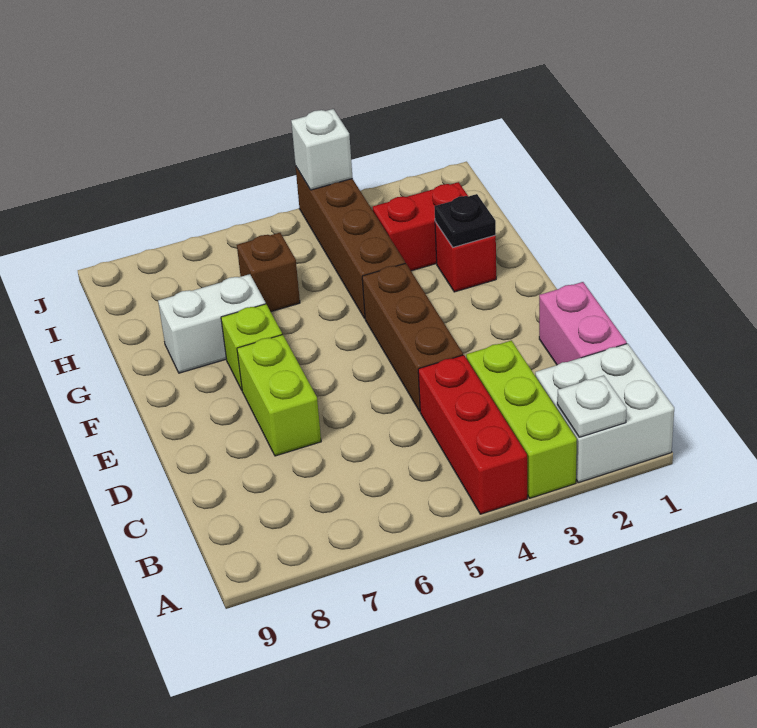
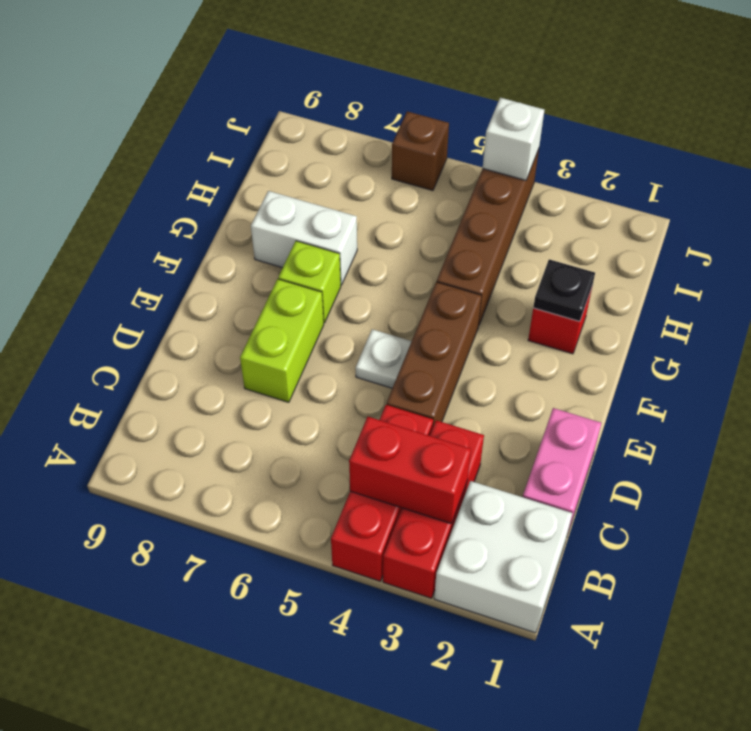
white 1x1 plate [557,375,627,437] -> white 1x1 plate moved to [356,329,412,388]
lime 1x3 brick [466,341,577,498] -> red 1x3 brick [383,420,484,598]
red 1x2 brick [373,182,468,271] -> red 1x2 brick moved to [349,417,471,524]
brown 1x1 brick [237,233,300,312] -> brown 1x1 brick moved to [392,111,449,191]

